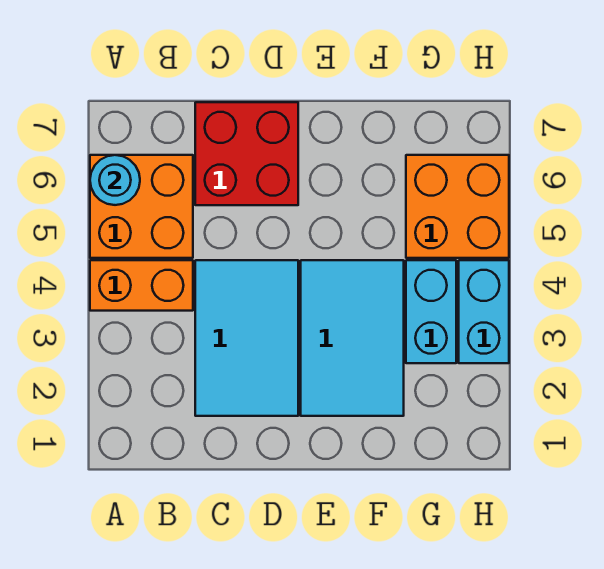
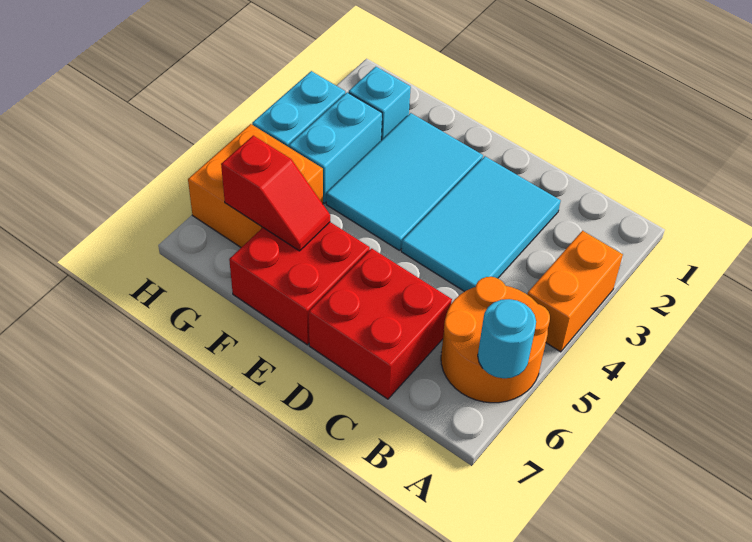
orange 1x2 brick [90,260,193,311] -> orange 1x2 brick turned to [527,231,623,352]
orange 2x2 brick [90,155,193,258] -> orange 2x2 round brick [441,277,550,403]
none -> red 2x2 brick [229,222,370,345]
none -> red 1x2 slope [221,136,330,251]
none -> cyan 1x1 brick [349,67,411,141]

